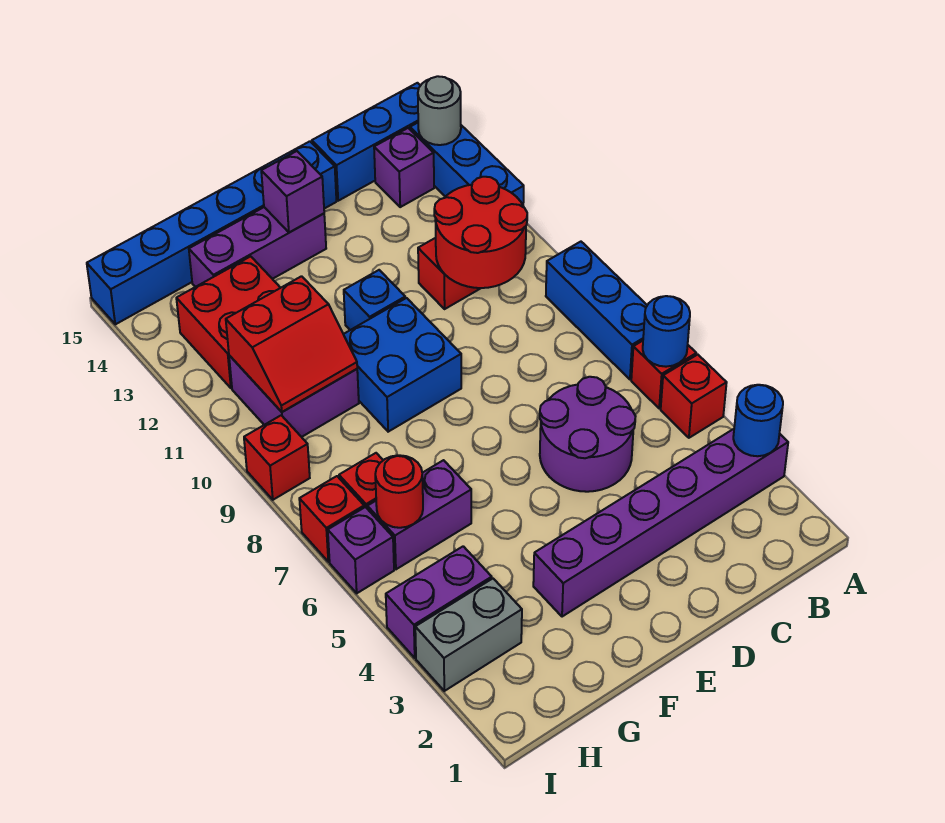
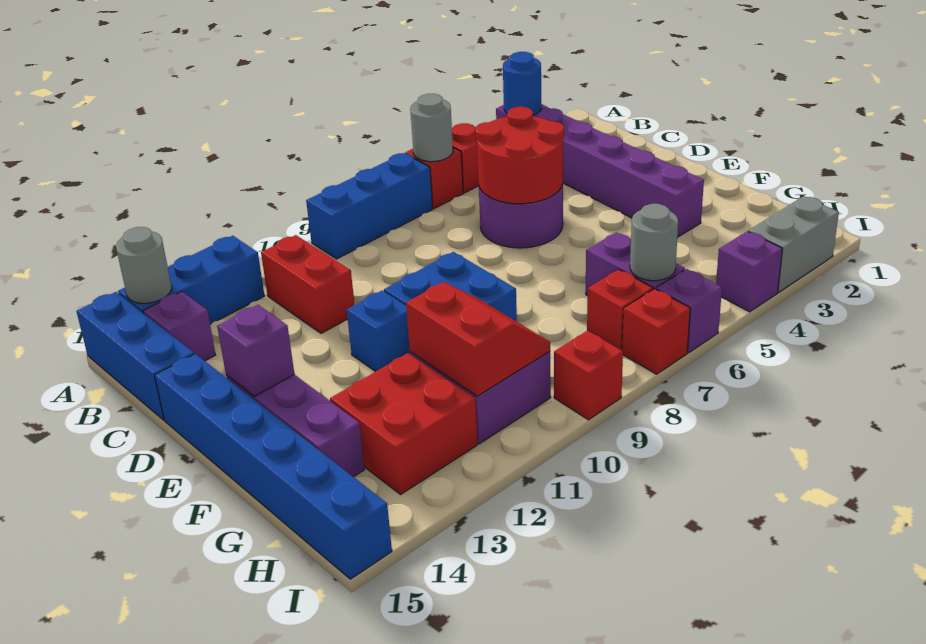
blue 1x1 round brick [643,296,690,367] -> grey 1x1 round brick [410,94,453,162]
red 2x2 round brick [434,177,527,288] -> red 2x2 round brick moved to [475,107,564,204]
grey 1x2 brick [415,579,522,691] -> grey 1x2 brick turned to [748,196,839,292]
purple 1x2 brick [386,546,492,658] -> purple 1x1 brick [716,231,782,312]
red 1x1 round brick [375,455,423,528] -> grey 1x1 round brick [630,204,678,281]

